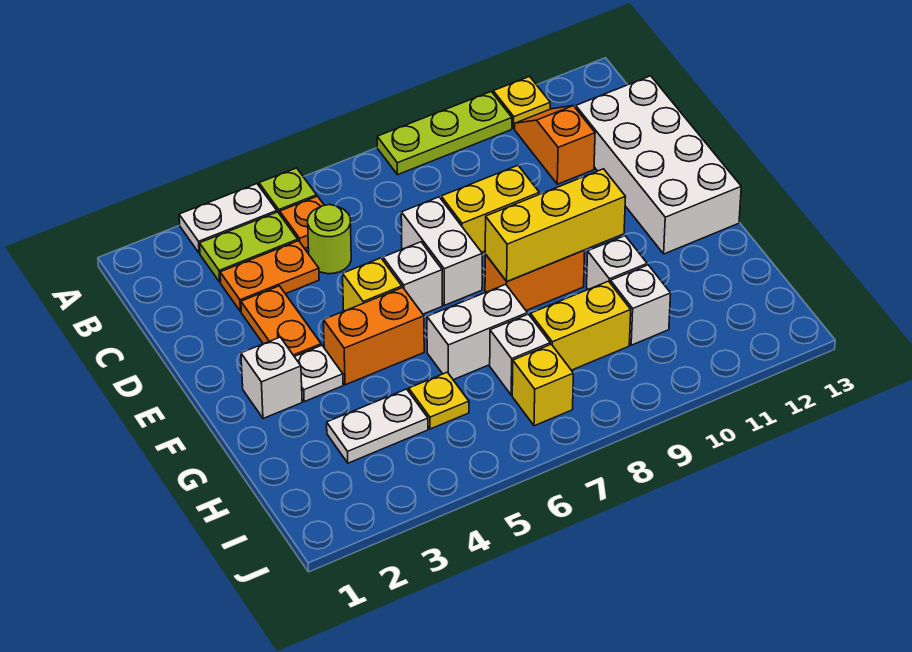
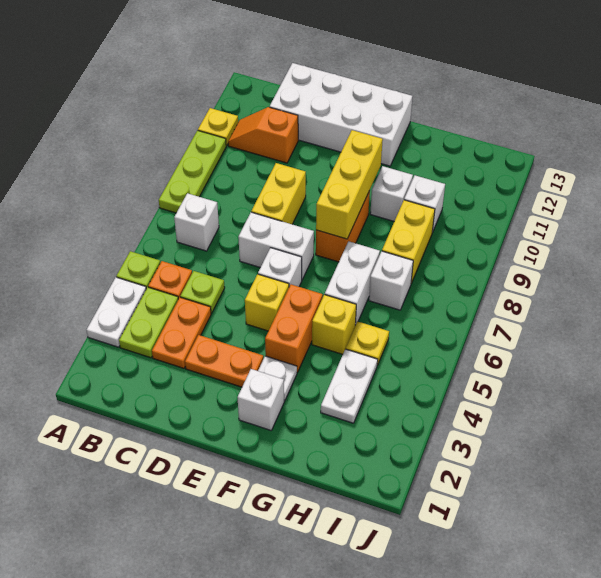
none -> white 1x1 brick [174,193,219,251]
lime 1x1 round brick [308,205,351,274] -> lime 1x1 plate [180,271,225,313]
yellow 1x1 brick [512,344,573,426] -> yellow 1x1 brick moved to [312,295,356,354]

